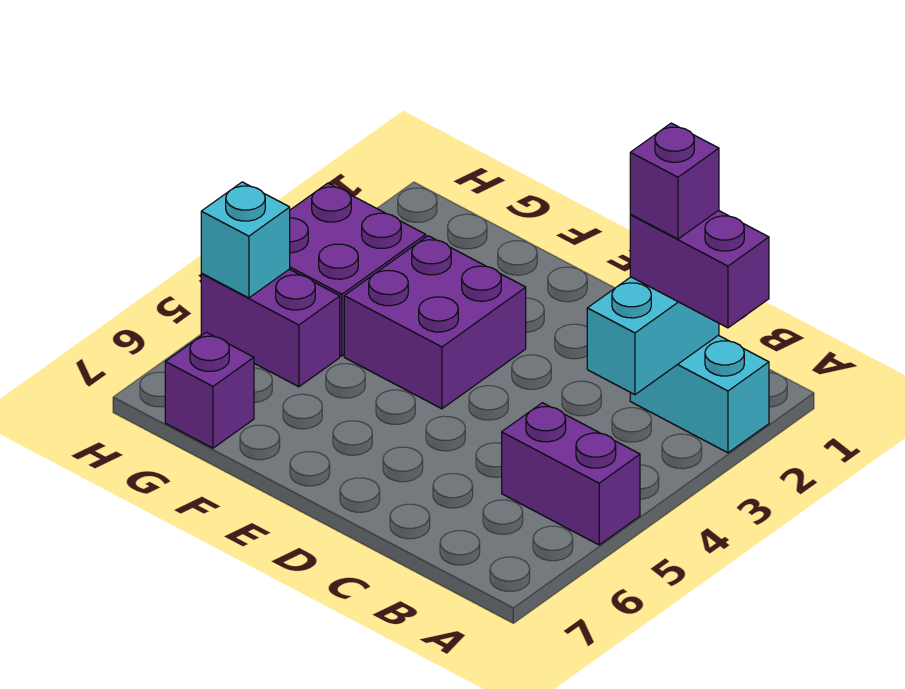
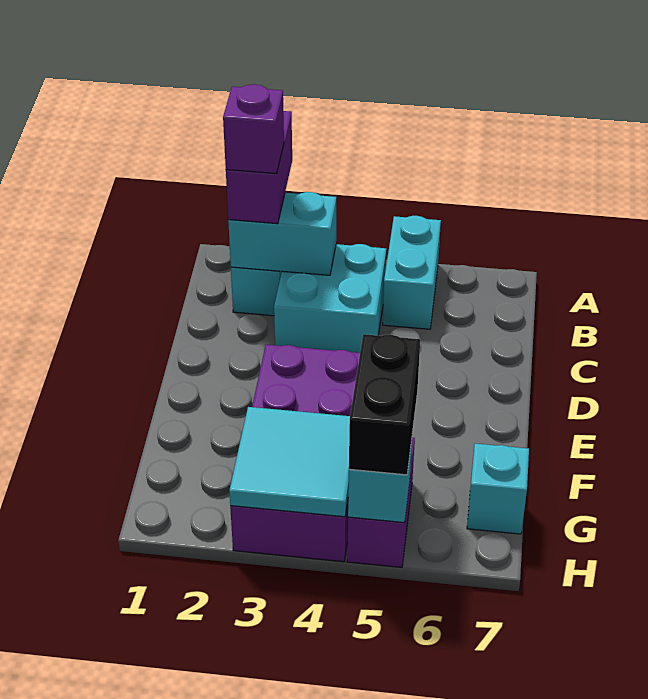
purple 1x2 brick [502,403,640,545] -> cyan 1x2 brick [383,216,441,329]
none -> cyan 2x2 brick [274,244,386,353]
none -> cyan 2x2 tile [229,407,350,517]
none -> black 1x2 brick [349,334,420,475]
purple 1x1 brick [165,332,254,448] -> cyan 1x1 brick [467,444,529,534]

